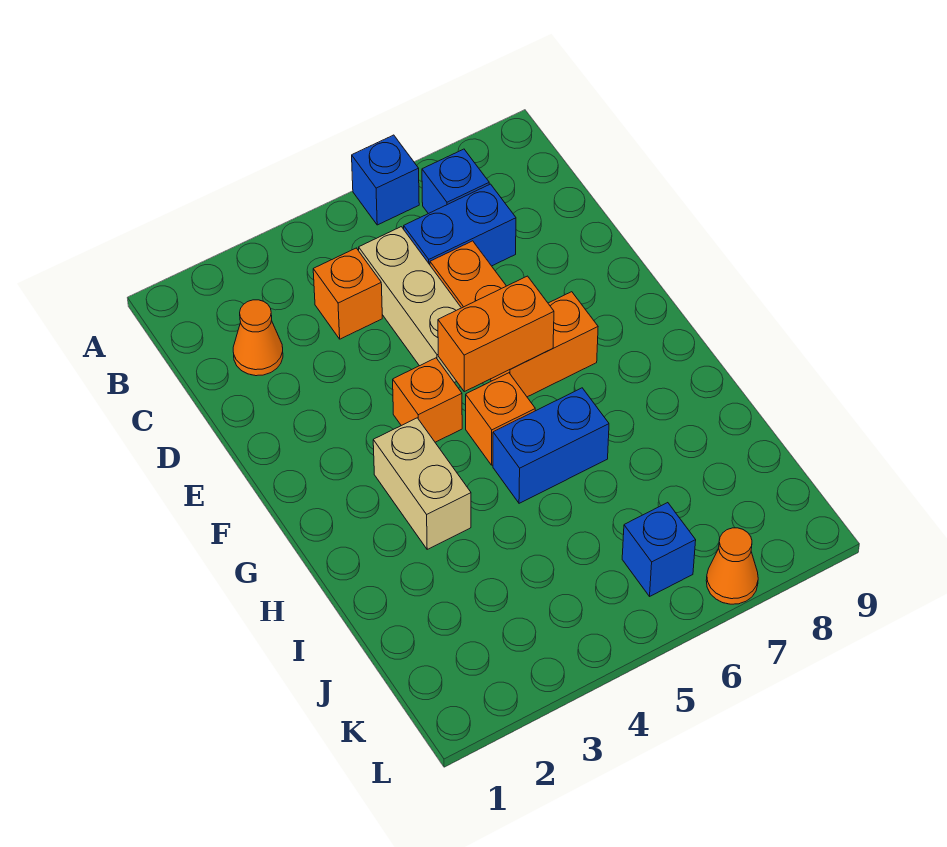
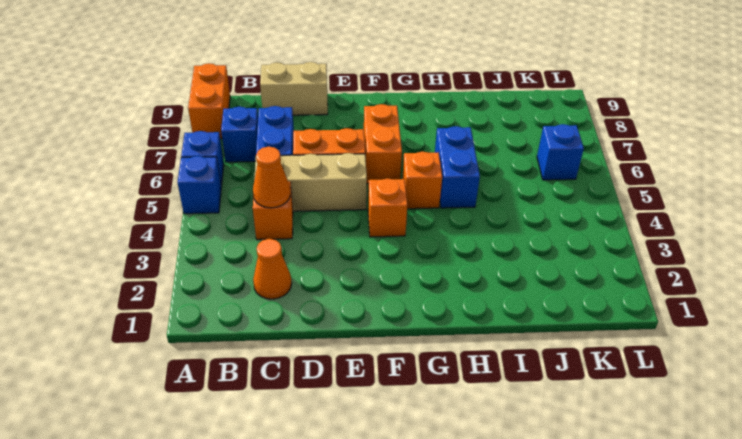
none -> blue 1x1 brick [177,156,221,214]
orange 1x2 brick [438,276,554,392] -> orange 1x2 brick moved to [188,63,230,139]
tan 1x2 brick [373,418,471,549] -> tan 1x2 brick moved to [260,62,328,115]
orange 1x1 cone [706,528,758,604] -> orange 1x1 cone moved to [253,147,290,208]

